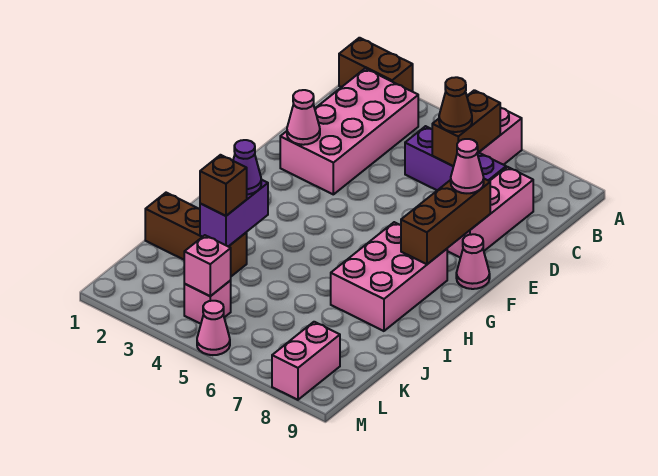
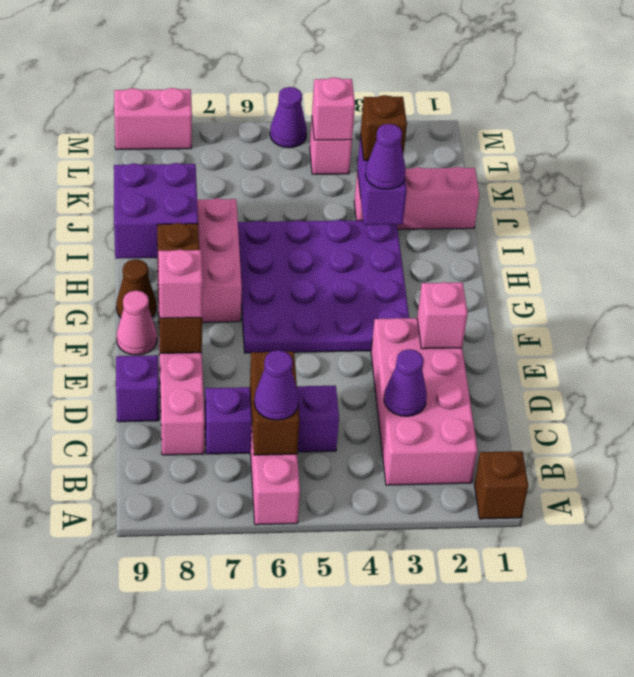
brown 1x2 brick [339,38,413,92] -> brown 1x1 brick [474,451,528,519]
none -> purple 1x1 cone [254,350,299,420]
none -> purple 1x1 cone [384,349,427,416]
brown 1x1 cone [439,77,472,132] -> brown 1x1 cone moved to [116,259,156,318]
none -> purple 1x1 brick [116,355,159,422]
pink 1x1 cone [287,90,320,145] -> pink 1x1 brick [417,282,468,349]
pink 1x1 cone [451,139,484,193] -> pink 1x1 brick [158,250,203,318]
none -> purple 4x4 plate [238,220,409,353]
none -> purple 2x2 brick [114,163,198,259]
brown 1x3 brick [145,193,247,276] -> pink 1x3 brick [354,167,479,229]
pink 1x2 brick [272,322,340,400] -> pink 1x2 brick turned to [114,88,192,150]
pink 1x1 cone [197,301,230,355] -> purple 1x1 cone [270,87,307,148]

